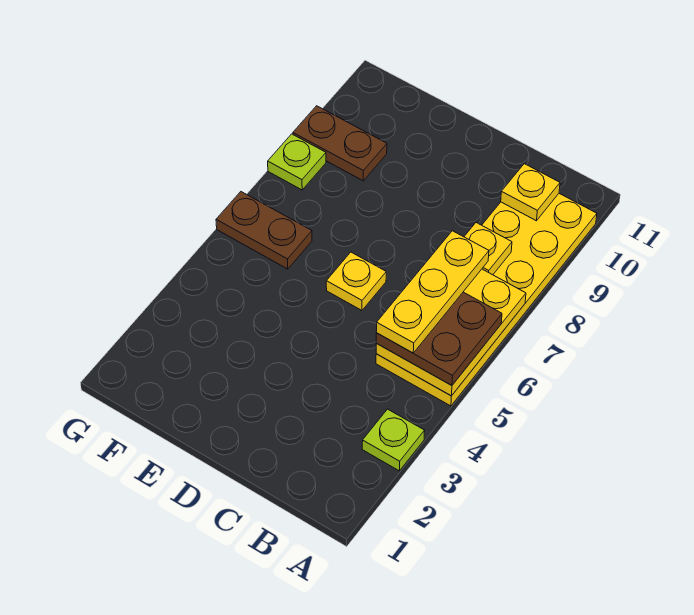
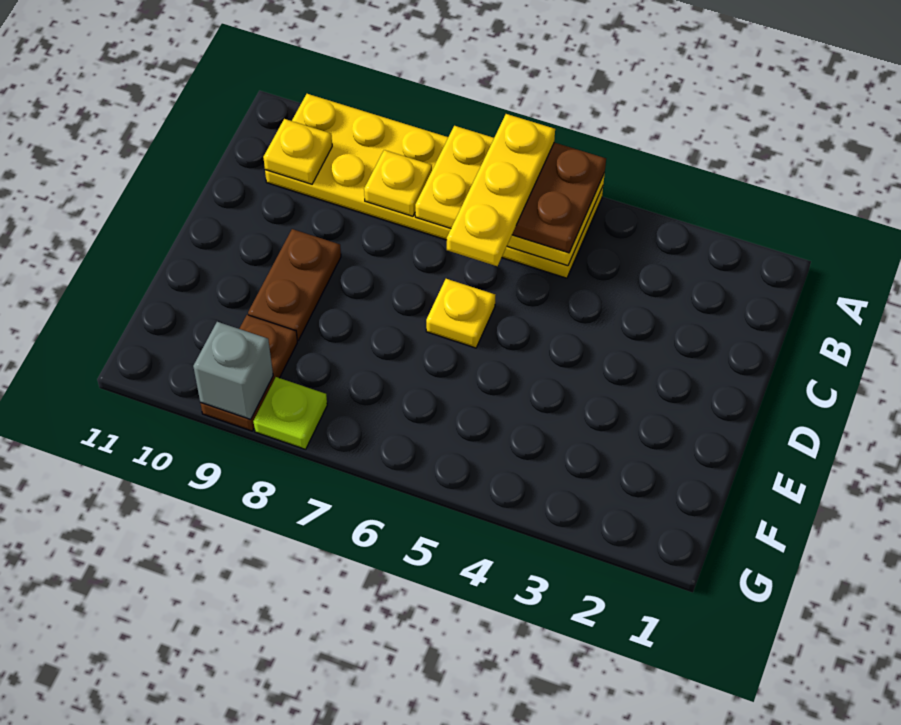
lime 1x1 plate [362,409,425,471] -> none
yellow 1x3 plate [376,231,489,353] -> yellow 1x3 plate turned to [447,114,555,266]
brown 1x2 plate [216,192,312,269] -> brown 1x2 plate moved to [248,229,341,340]
none -> grey 1x1 brick [193,322,273,419]

